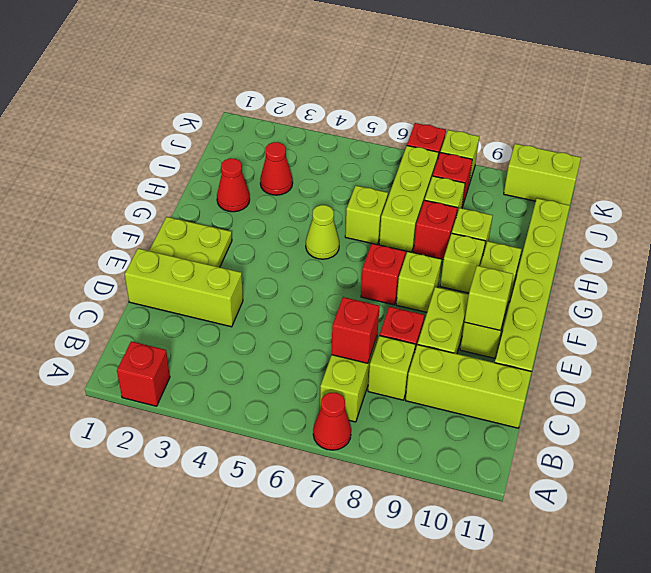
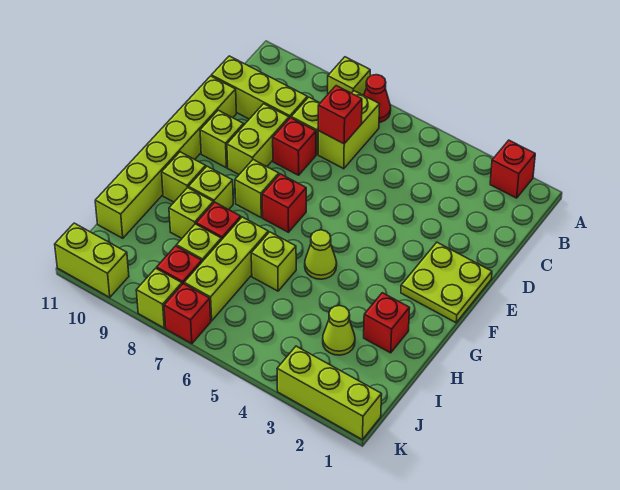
lime 1x3 brick [125,248,243,327] -> lime 1x3 brick moved to [277,346,382,439]
lime 1x1 brick [465,266,513,331] -> lime 1x1 brick moved to [328,57,370,95]
red 1x1 cone [217,158,250,212] -> red 1x1 brick [364,293,410,353]
red 1x1 cone [260,142,293,195] -> lime 1x1 cone [323,306,355,355]

